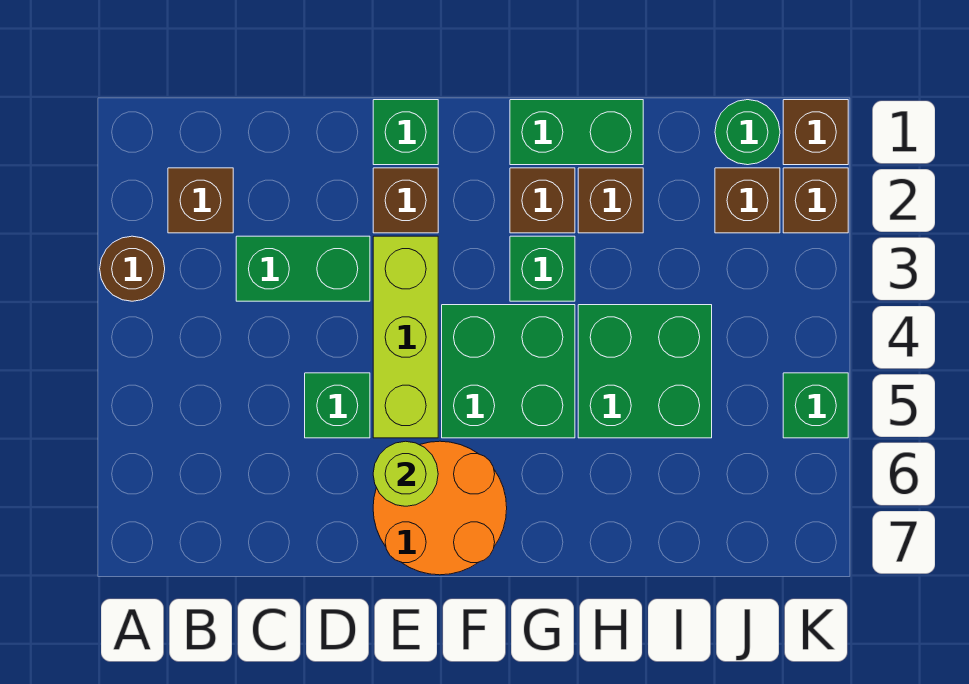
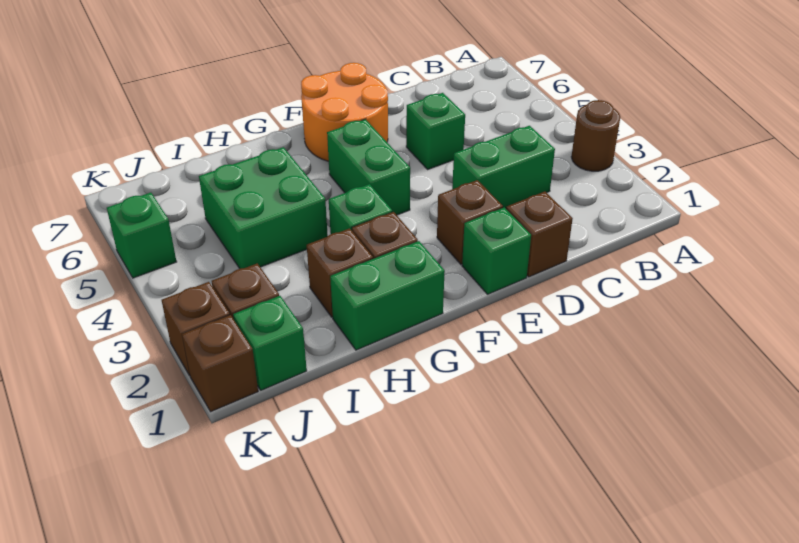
brown 1x1 brick [168,168,233,233] -> brown 1x1 brick moved to [506,192,573,277]
lime 1x3 brick [373,236,438,438] -> none
lime 1x1 round brick [373,441,438,506] -> none
green 2x2 brick [442,305,575,438] -> green 1x2 brick [327,119,410,215]
green 1x1 round brick [715,100,780,165] -> green 1x1 brick [233,296,307,390]

